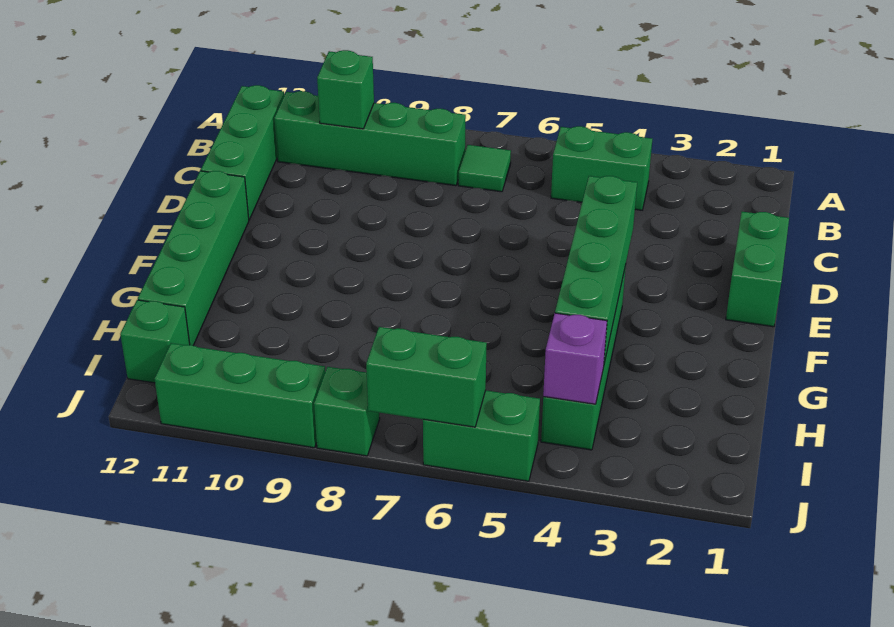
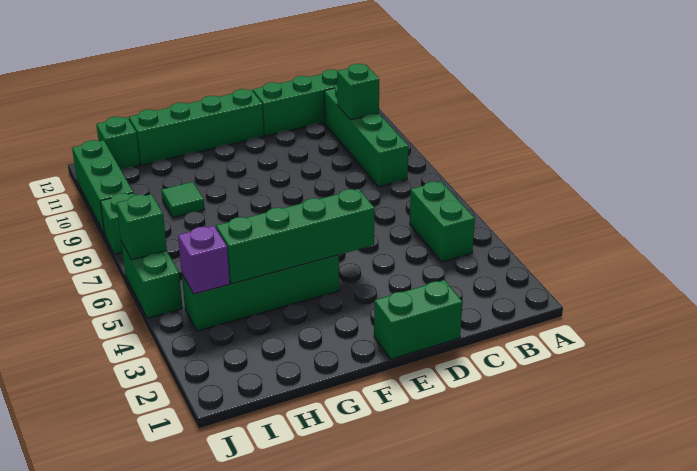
green 1x1 tile [458,145,511,192] -> green 1x1 tile moved to [162,182,205,218]
green 1x2 brick [366,327,487,427] -> green 1x1 brick [116,194,167,260]

